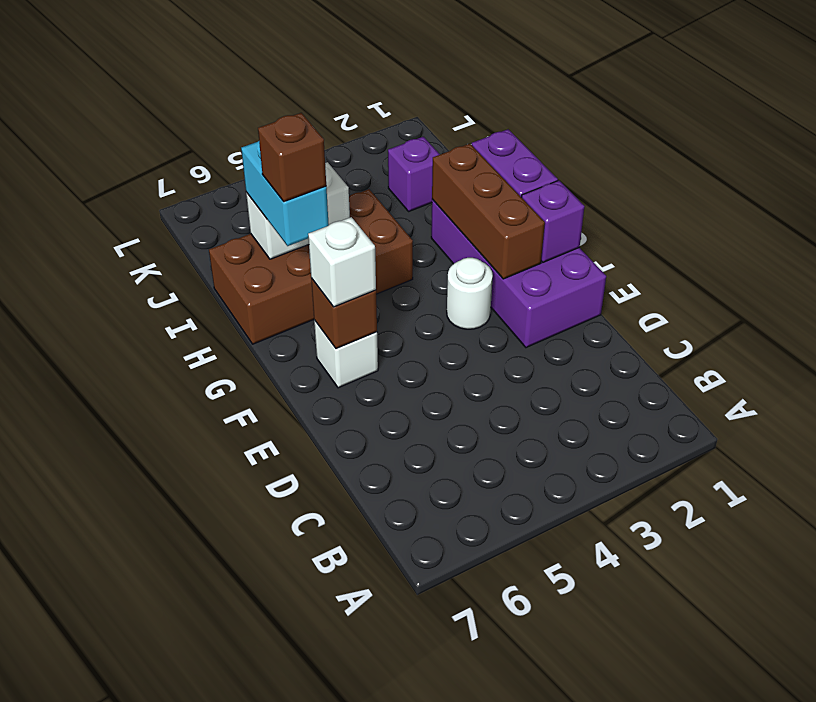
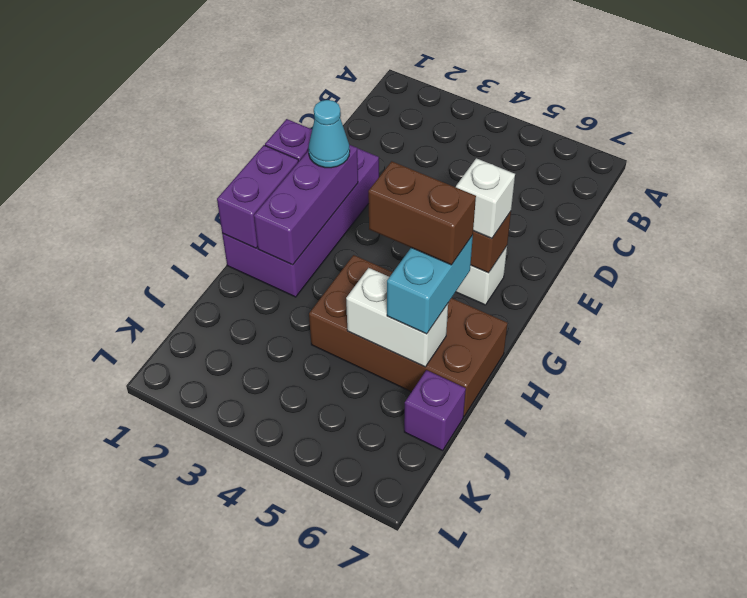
brown 1x3 brick [432,144,545,279] -> purple 1x3 brick [254,145,358,265]
none -> cyan 1x1 cone [308,100,350,168]
white 1x1 round brick [447,258,493,329] -> none
brown 1x1 brick [258,113,326,202] -> brown 1x2 brick [368,161,476,265]
purple 1x1 brick [388,137,440,212] -> purple 1x1 brick moved to [404,370,466,450]

